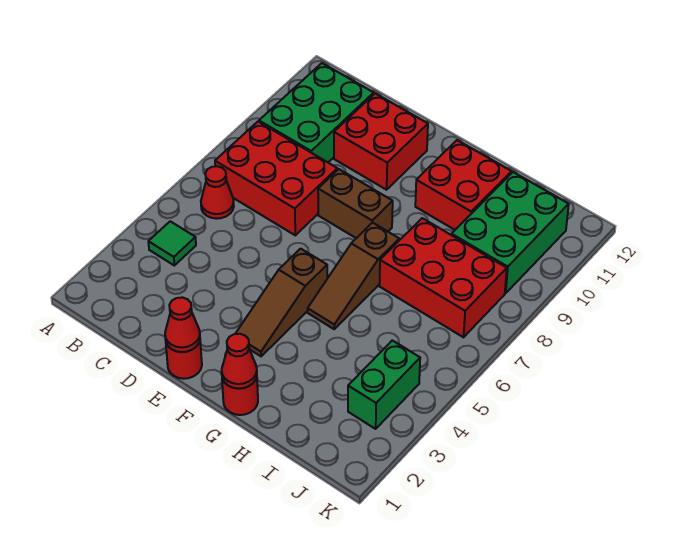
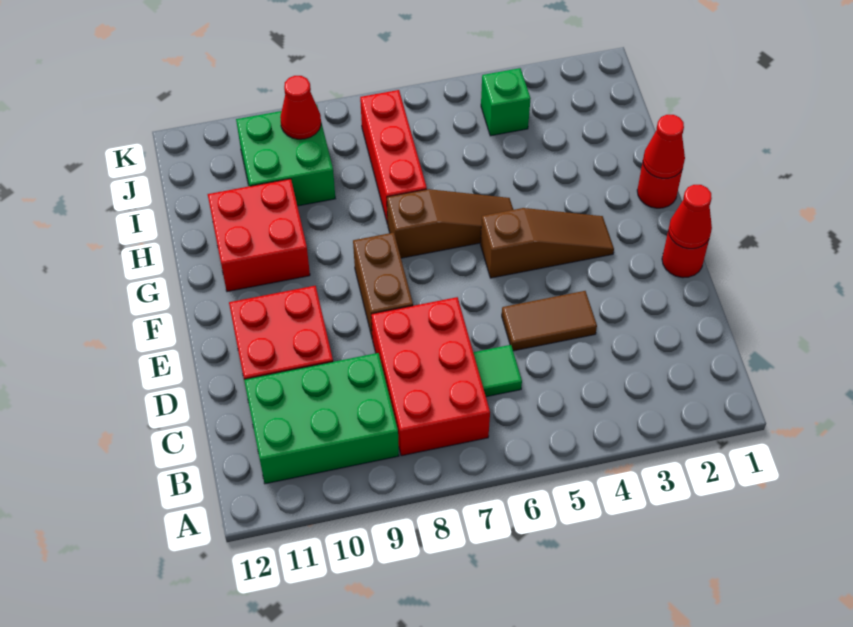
green 1x1 tile [148,221,196,265] -> green 1x1 tile moved to [473,345,522,397]
red 1x1 cone [201,166,234,219] -> red 1x1 cone moved to [280,76,321,139]
none -> brown 1x2 tile [502,291,597,351]
red 2x3 brick [380,218,507,337] -> red 1x3 brick [360,90,427,224]
green 2x3 brick [452,172,569,293] -> green 2x2 brick [236,105,335,206]
green 1x2 brick [348,340,420,429] -> green 1x1 brick [481,68,531,136]

